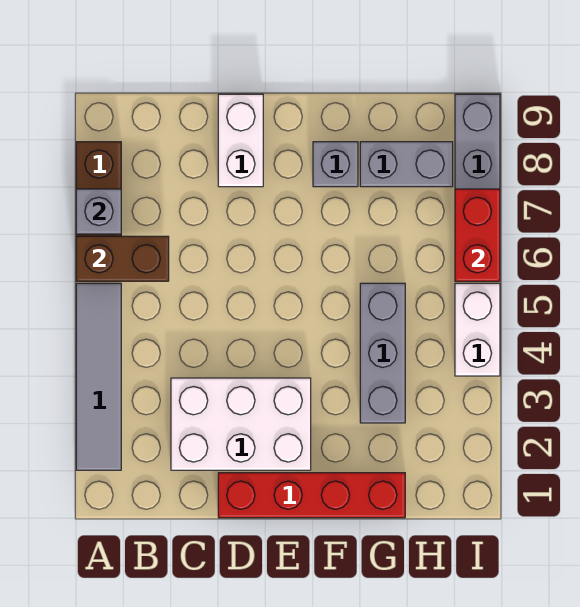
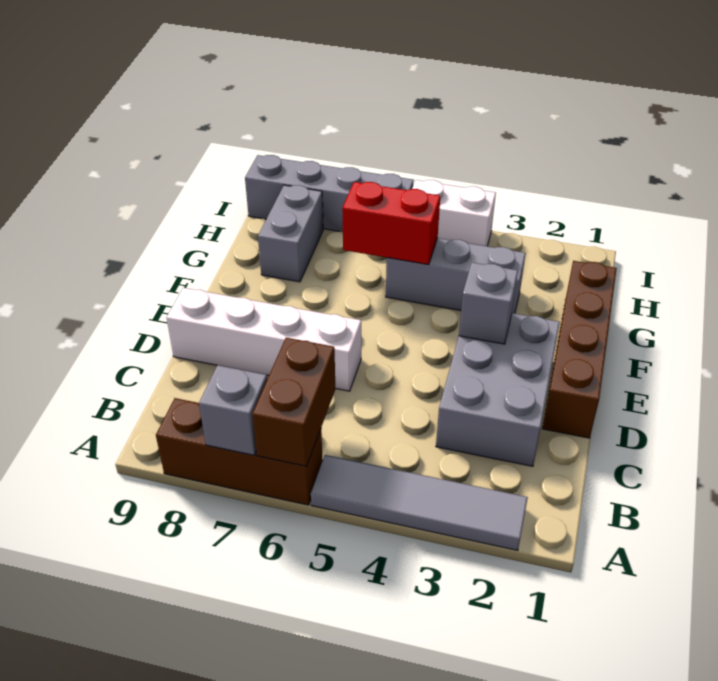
white 2x3 brick [171,378,311,470] -> grey 2x3 brick [436,313,560,466]
red 1x4 brick [218,473,405,518] -> brown 1x4 brick [542,261,617,438]
white 1x2 brick [218,94,263,187] -> white 1x4 brick [167,288,361,391]
grey 1x1 brick [313,142,358,187] -> grey 1x1 brick moved to [459,262,518,344]
red 1x2 brick [455,189,500,281] -> red 1x2 brick moved to [342,182,440,265]

